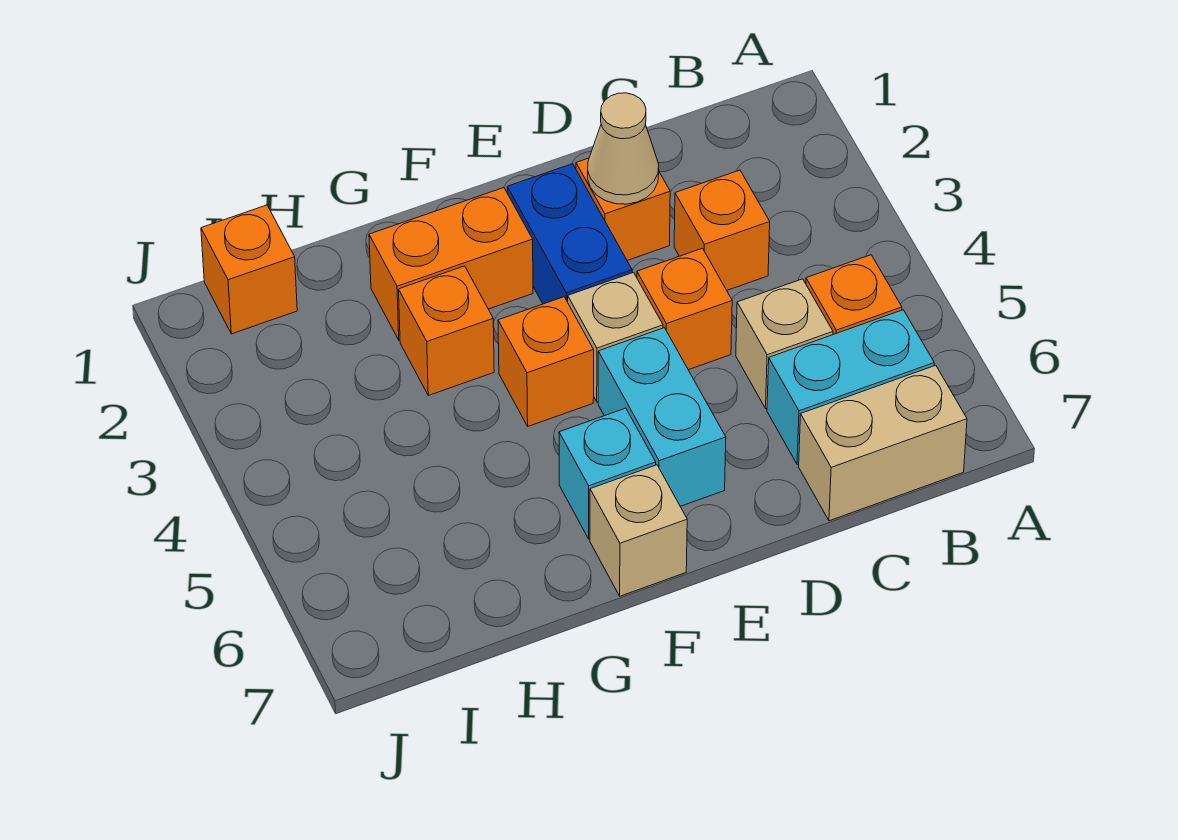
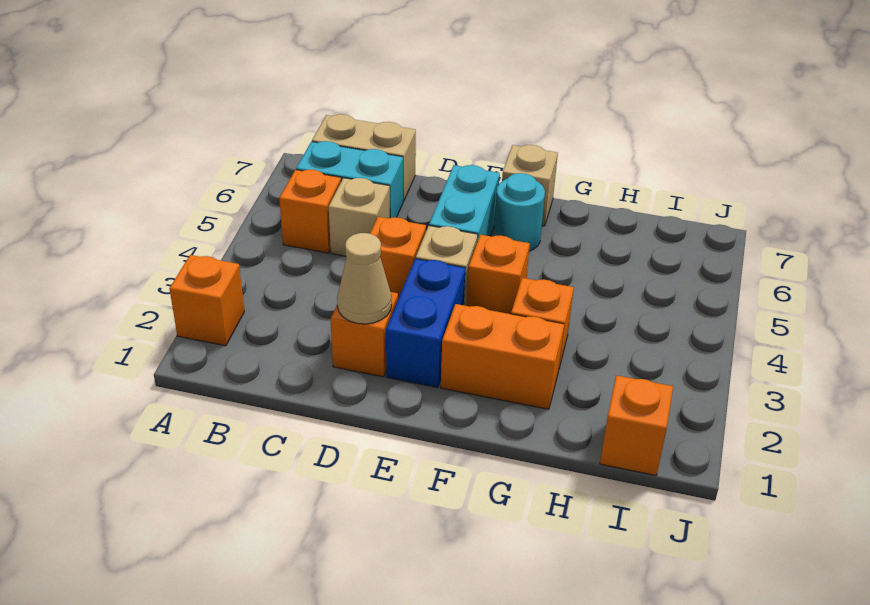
orange 1x1 brick [674,170,770,290] -> orange 1x1 brick moved to [169,255,244,346]
cyan 1x1 brick [559,408,656,539] -> cyan 1x1 round brick [494,173,545,251]

